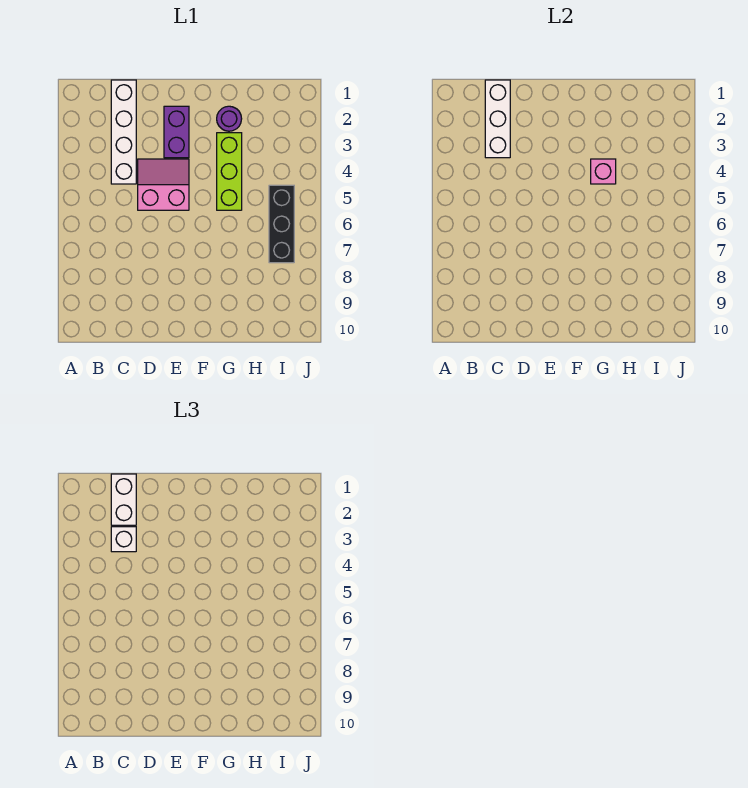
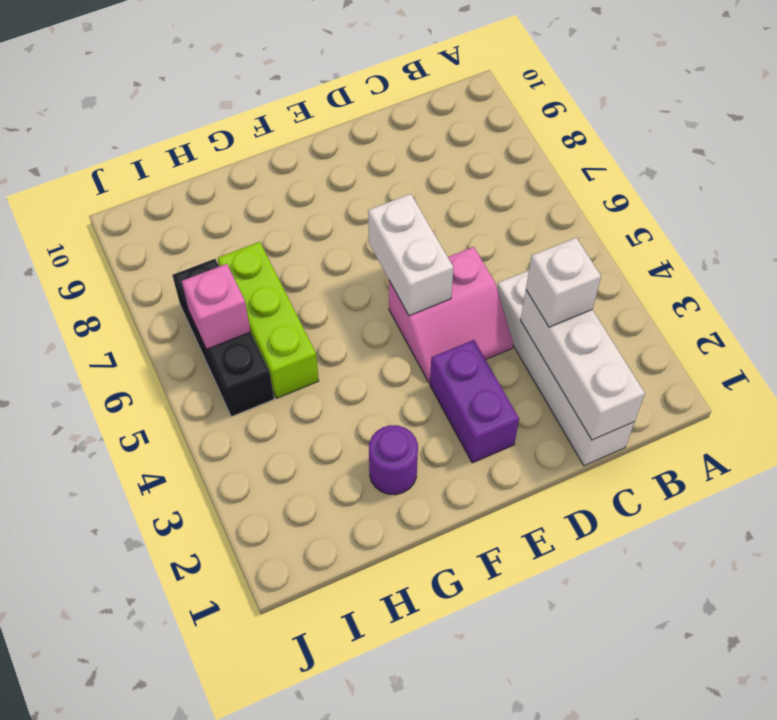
white 1x2 brick [111,474,136,525] -> white 1x2 brick moved to [368,194,454,316]
lime 1x3 brick [217,133,242,210] -> lime 1x3 brick moved to [218,242,319,398]
pink 1x1 brick [591,159,616,184] -> pink 1x1 brick moved to [182,264,251,349]

